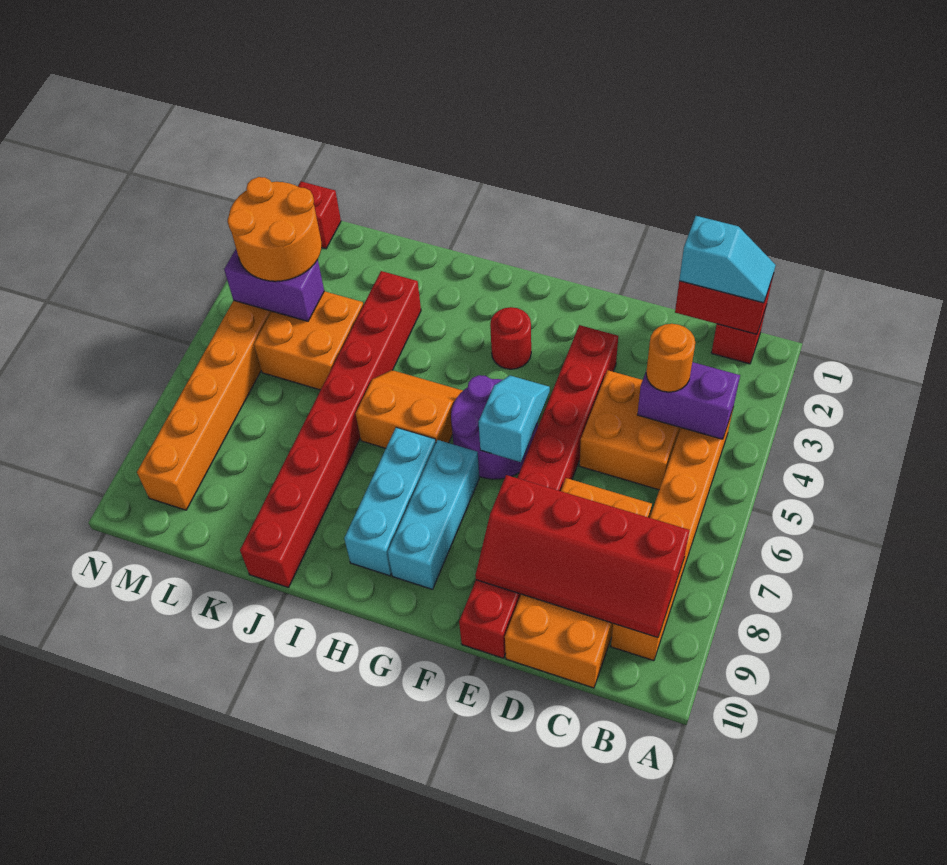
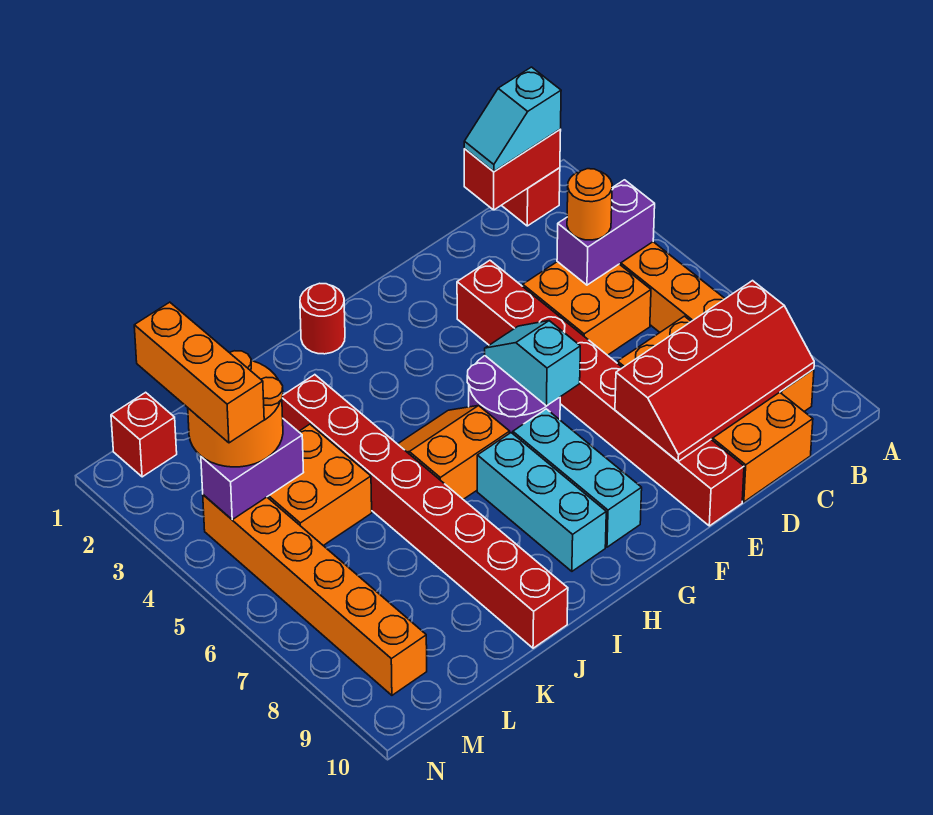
cyan 1x2 slope [679,216,776,303] -> cyan 1x2 slope turned to [464,67,561,172]
red 1x1 round brick [490,307,531,369] -> red 1x1 round brick moved to [300,283,345,354]
none -> orange 1x3 brick [134,302,264,443]

